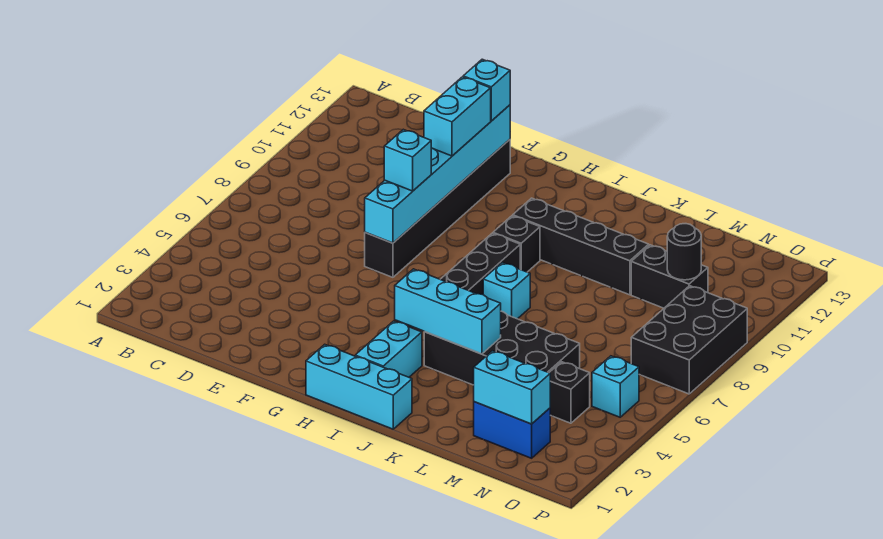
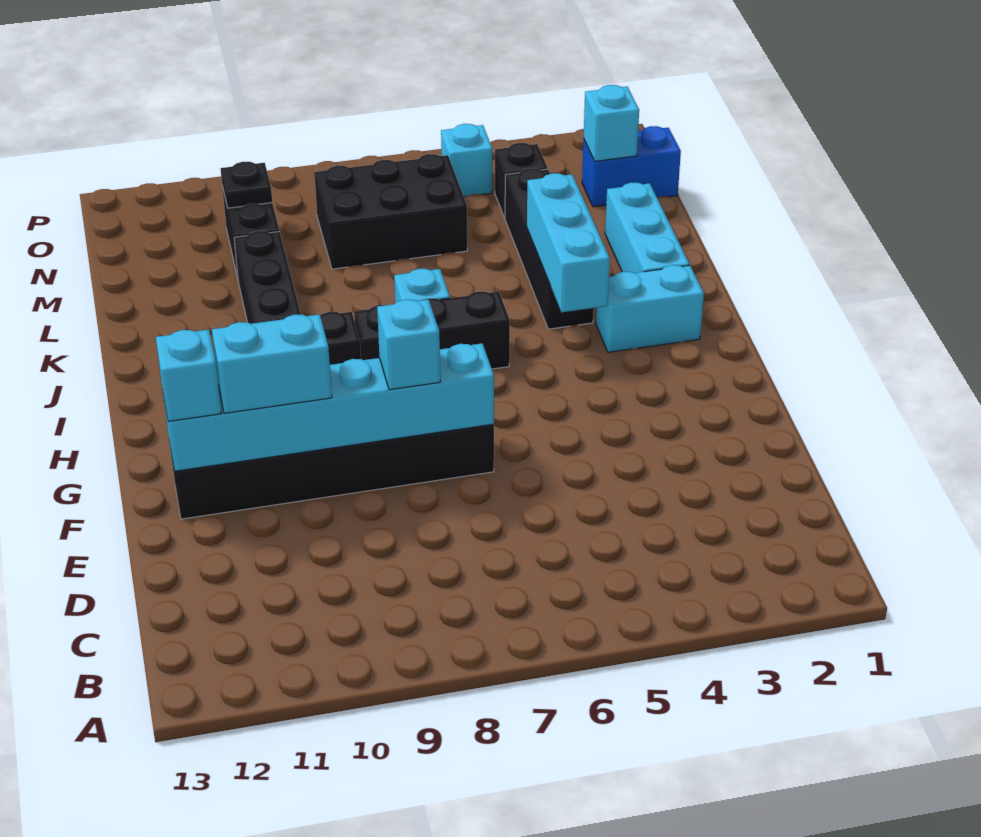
cyan 1x3 brick [306,344,412,429] -> cyan 1x3 brick moved to [605,182,690,273]
black 2x4 brick [424,311,580,385] -> black 1x4 brick [505,168,594,329]
blue 1x2 brick [474,402,550,458] -> blue 1x2 brick turned to [582,126,681,207]
cyan 1x2 brick [474,351,550,424] -> cyan 1x1 brick [584,85,639,161]
black 1x1 round brick [667,224,701,280] -> black 1x1 plate [220,162,272,208]
black 2x3 brick [631,286,747,394] -> black 2x3 brick moved to [314,154,467,269]

